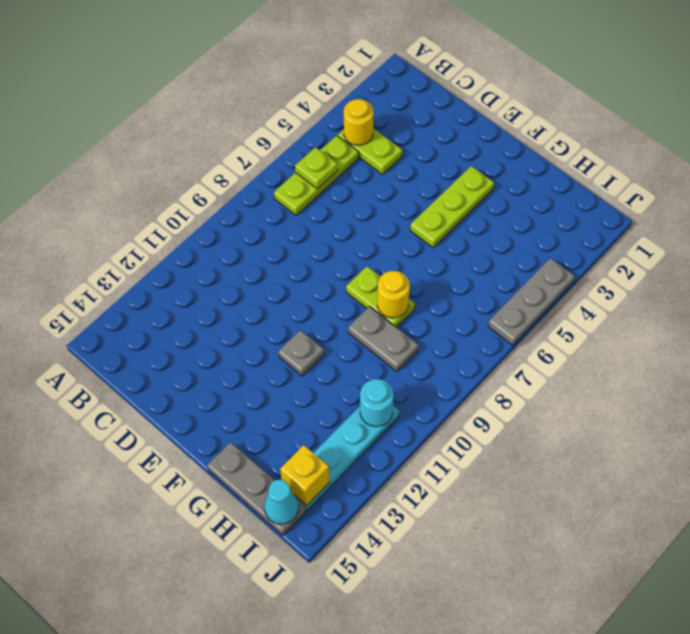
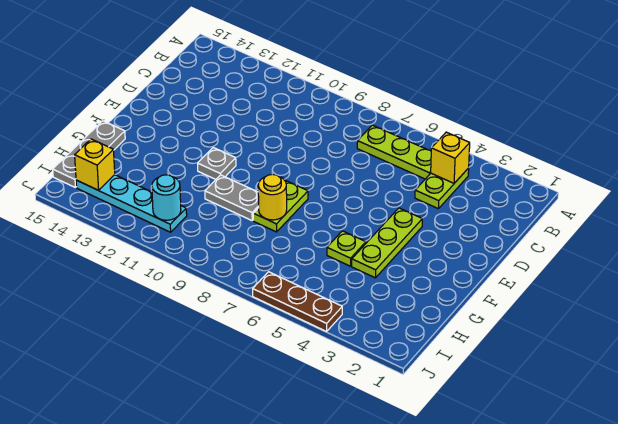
yellow 1x1 round brick [344,99,374,145] -> yellow 1x1 brick [431,132,470,183]
lime 1x1 plate [295,147,338,189] -> lime 1x1 plate moved to [327,231,366,266]
lime 1x3 plate [410,166,494,248] -> lime 1x3 plate turned to [352,208,422,278]
grey 1x2 plate [348,307,418,372] -> grey 1x2 plate turned to [205,175,259,220]
cyan 1x1 cone [264,480,298,524] -> none
grey 1x3 plate [488,258,575,345] -> brown 1x3 plate [253,272,342,331]

